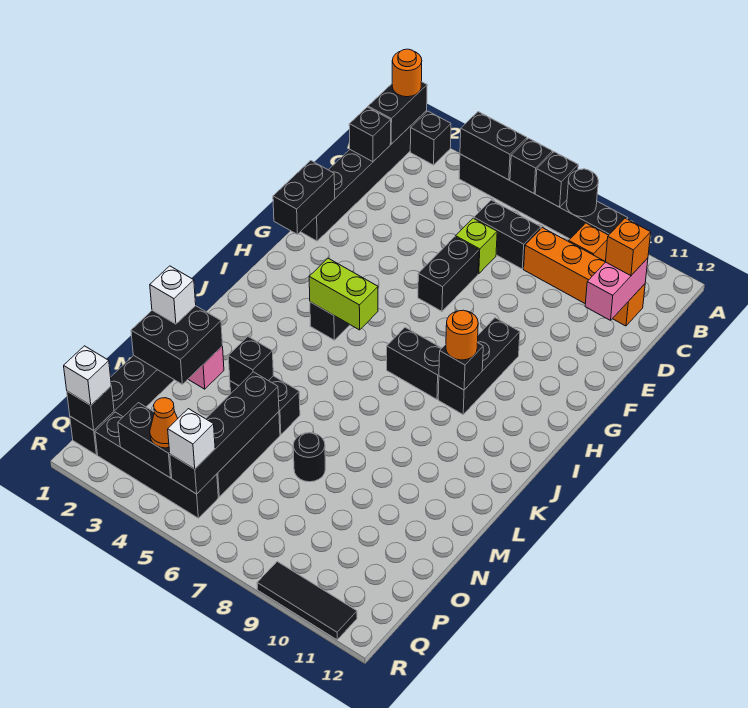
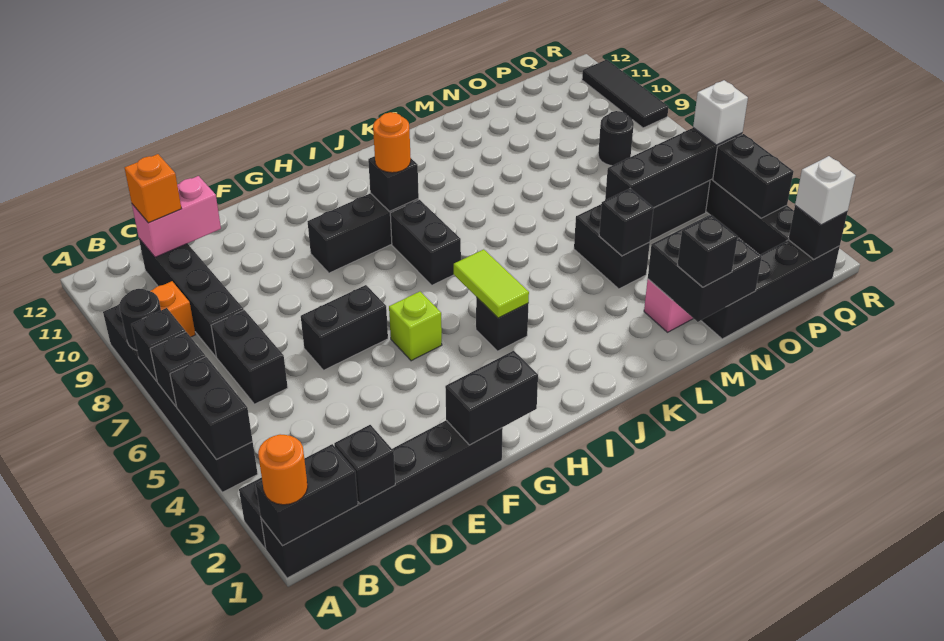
orange 1x4 brick [524,228,645,326] -> black 1x4 brick [139,239,244,357]
lime 1x1 brick [456,218,497,274] -> lime 1x1 brick moved to [389,292,442,361]
lime 1x2 brick [309,258,378,330] -> lime 1x2 tile [454,249,529,318]
white 1x1 brick [150,266,196,324] -> black 1x1 brick [677,215,738,287]
black 1x1 round brick [293,433,325,482] -> black 1x1 round brick moved to [598,111,634,166]
orange 1x1 cone [150,398,178,448] -> none

